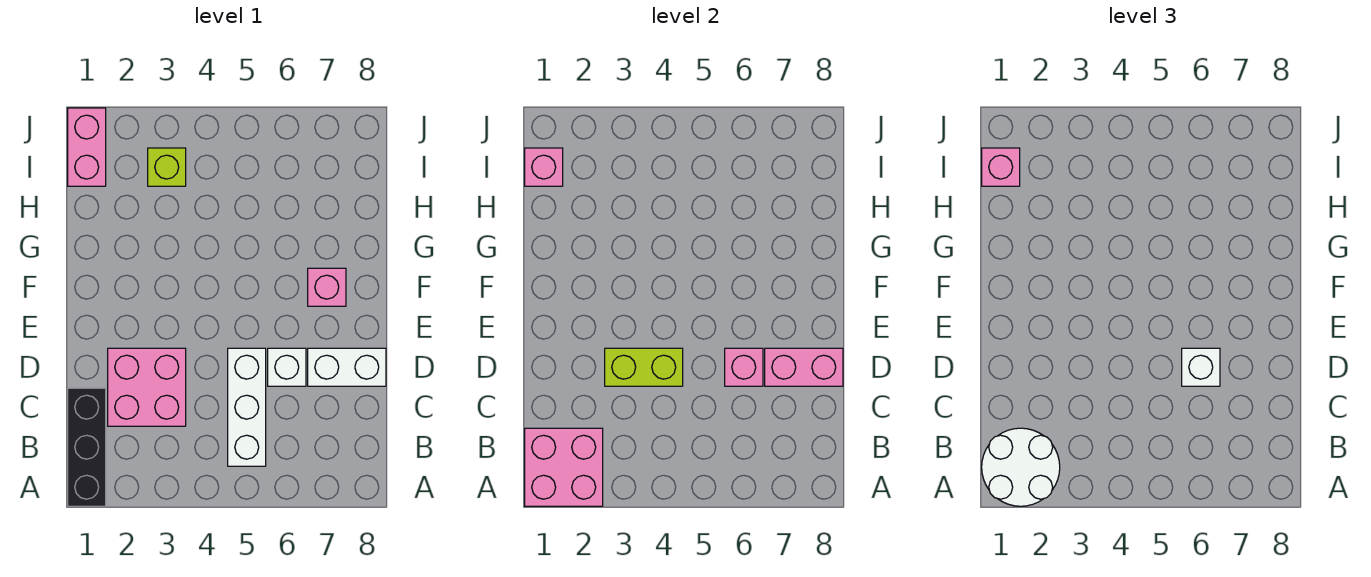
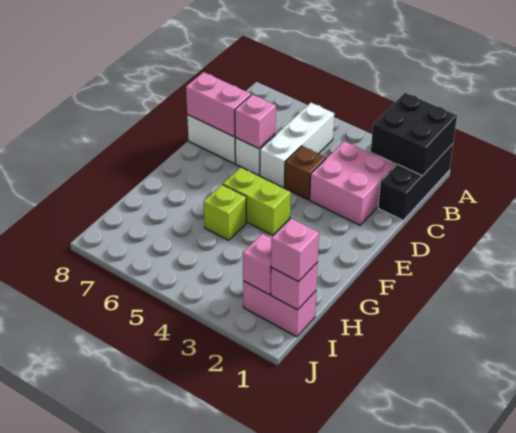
pink 2x2 brick [525,428,603,506] -> black 2x2 brick [371,93,457,176]
white 2x2 round brick [982,428,1060,506] -> none
lime 1x2 brick [605,348,683,386] -> lime 1x2 brick moved to [223,167,291,235]
none -> brown 1x1 brick [285,146,326,200]
white 1x1 brick [1182,348,1220,386] -> none
pink 1x1 brick [308,268,346,306] -> pink 1x1 brick moved to [243,234,271,294]
pink 1x2 brick [68,108,106,186] -> pink 1x2 brick turned to [243,281,316,337]
lime 1x1 brick [148,148,186,186] -> lime 1x1 brick moved to [204,185,246,240]

